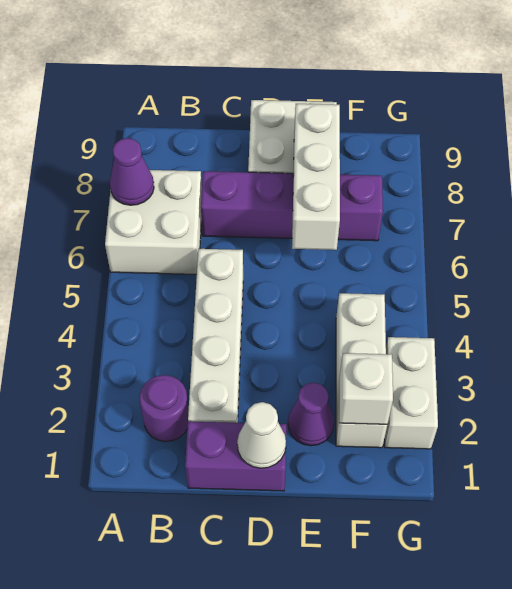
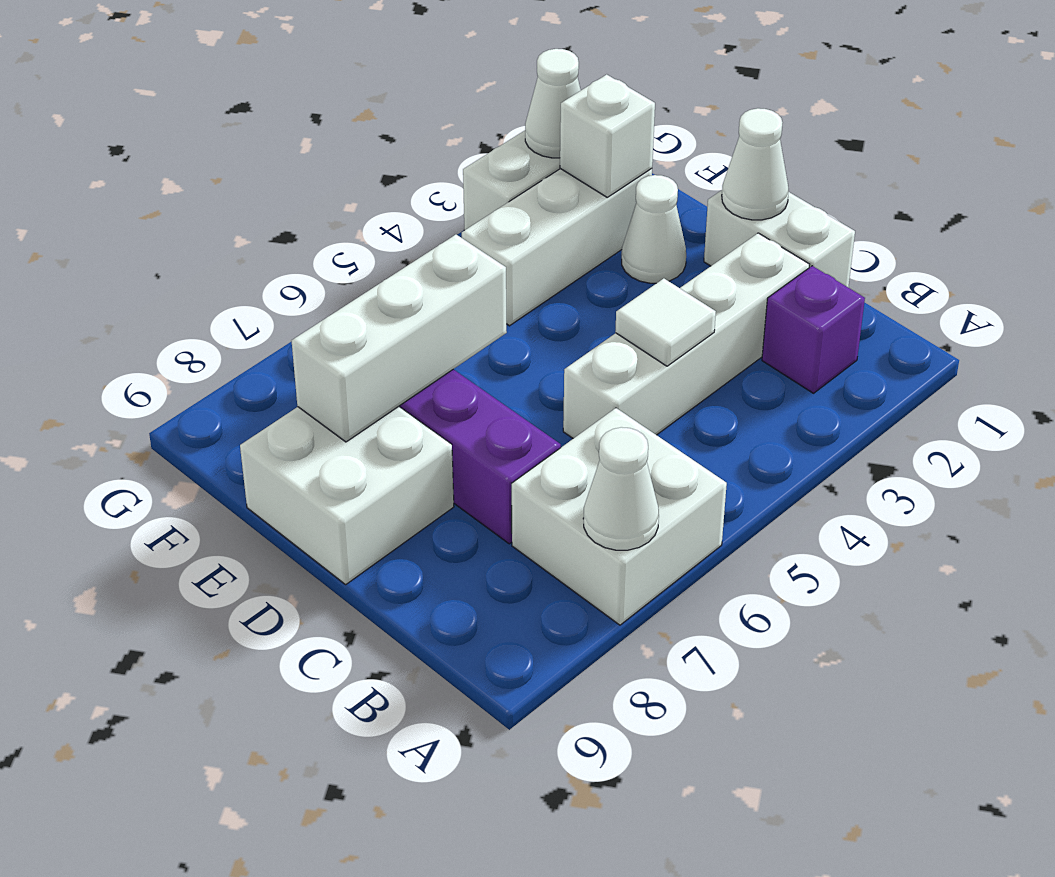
purple 1x1 cone [110,138,154,205] -> white 1x1 cone [583,427,659,550]
purple 1x1 round brick [140,375,188,442] -> purple 1x1 brick [762,266,865,393]
purple 1x2 brick [185,421,286,491] -> white 1x2 brick [704,190,855,287]
none -> white 1x1 tile [615,278,716,366]
purple 1x1 cone [288,383,334,446] -> white 1x1 cone [622,175,686,283]
none -> white 1x1 cone [525,49,581,158]

